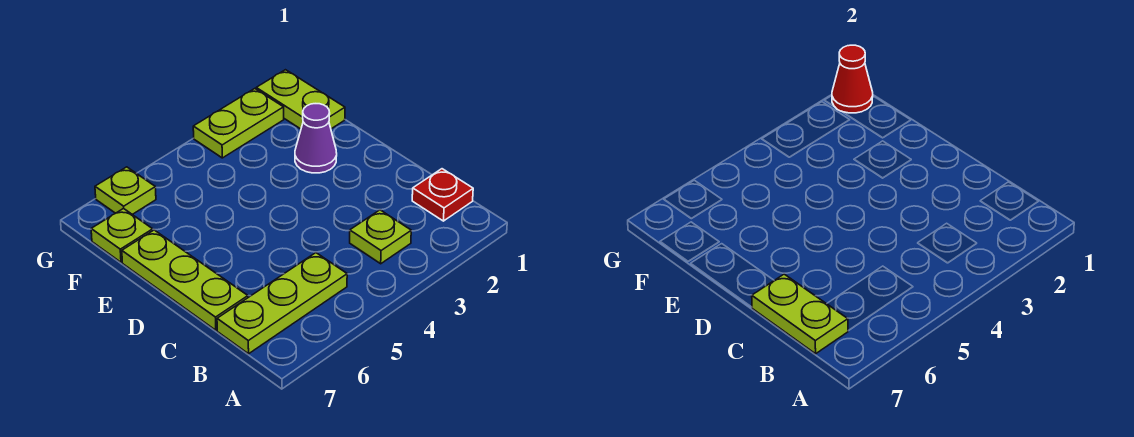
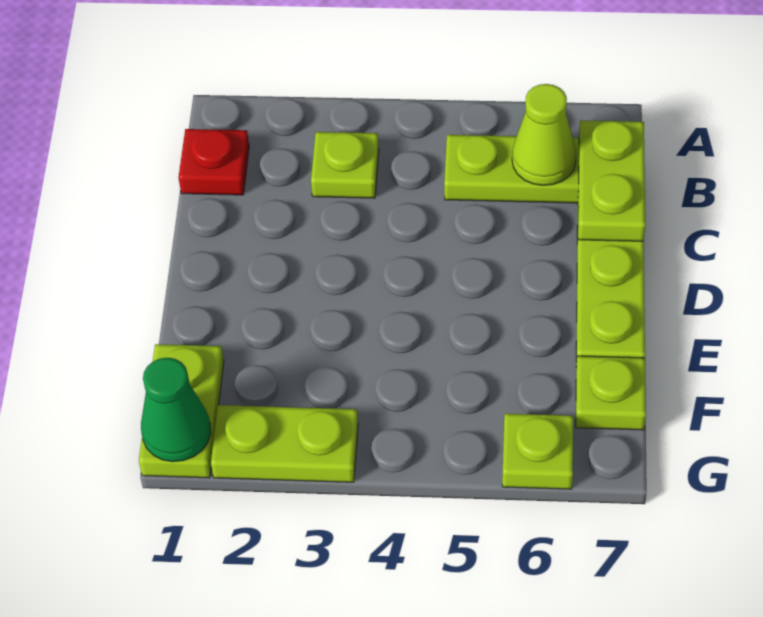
none -> lime 1x1 cone [512,84,576,185]
purple 1x1 cone [295,104,337,173] -> none
red 1x1 cone [832,45,873,113] -> green 1x1 cone [141,358,211,462]

